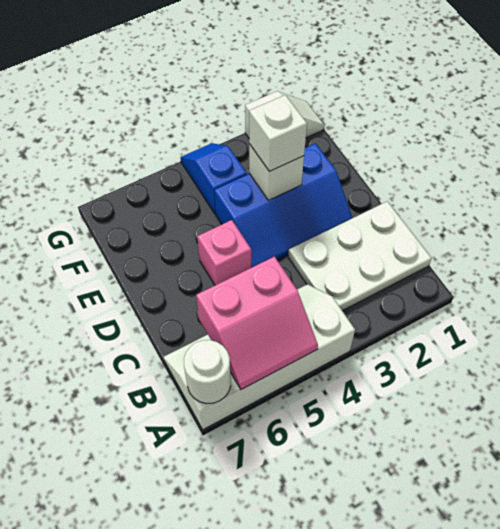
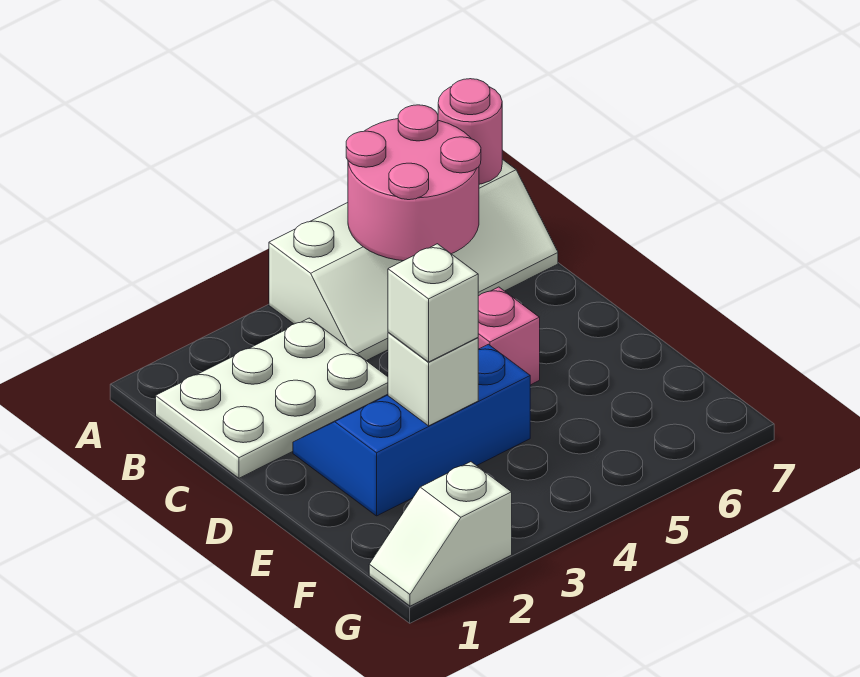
pink 2x2 slope [196,257,318,389] -> pink 2x2 round brick [346,105,481,261]
white 1x1 round brick [184,340,231,404] -> pink 1x1 round brick [438,79,502,184]
blue 1x2 slope [180,143,247,214] -> none

